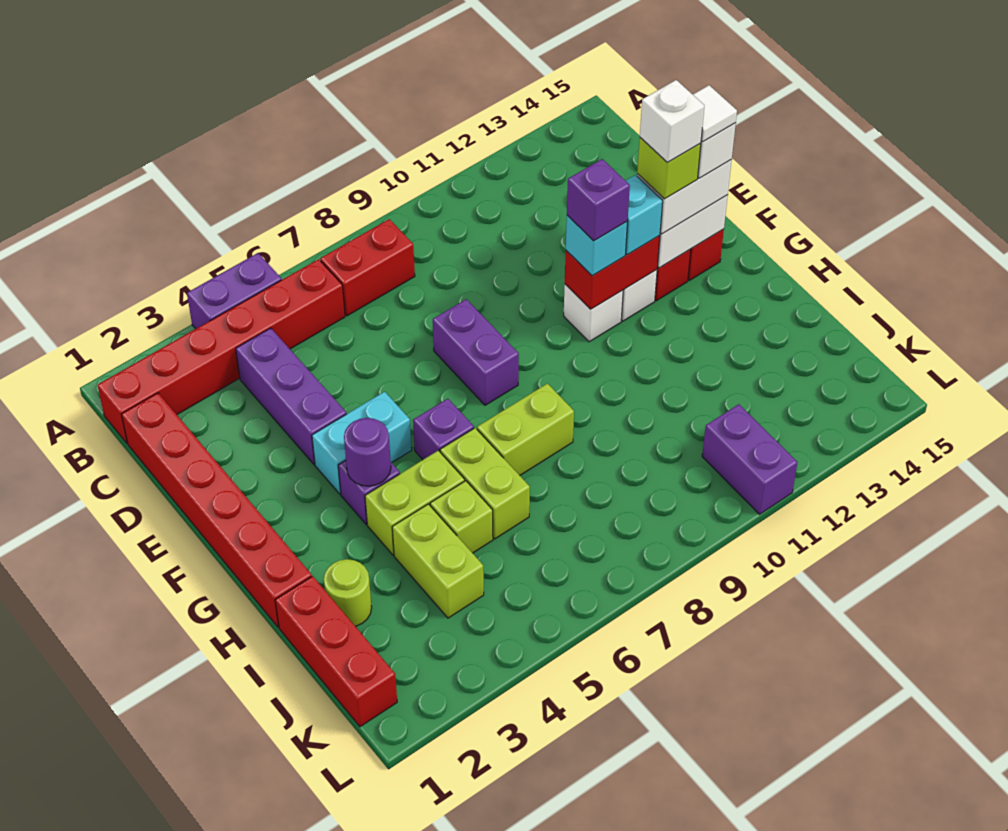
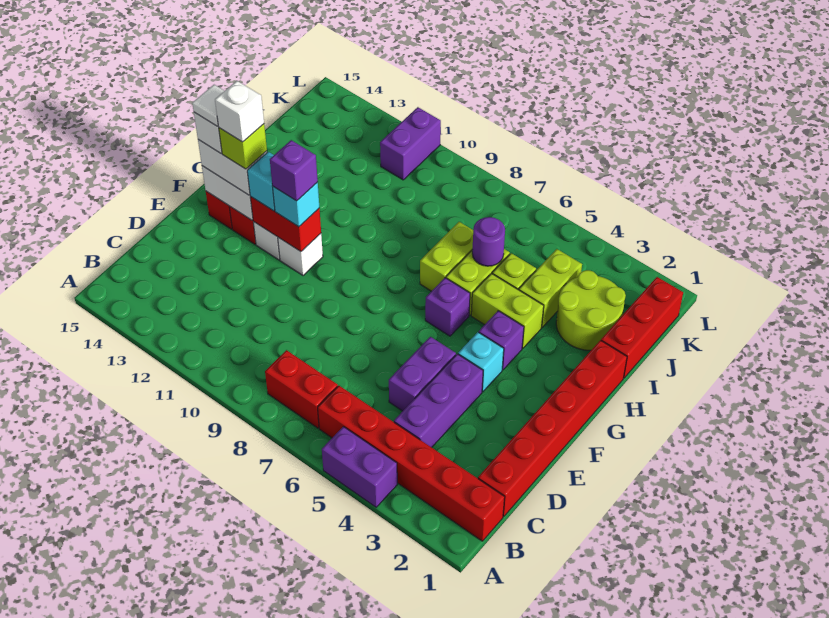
purple 1x2 brick [433,299,519,405] -> purple 1x2 brick moved to [389,337,456,411]
cyan 1x2 brick [312,392,412,494] -> cyan 1x1 brick [458,332,504,392]
purple 1x1 round brick [344,418,391,486] -> purple 1x1 round brick moved to [472,217,505,266]
lime 1x2 brick [477,383,574,475] -> lime 1x2 brick turned to [420,222,473,291]
lime 1x1 round brick [324,559,372,626] -> lime 2x2 round brick [556,270,626,350]

